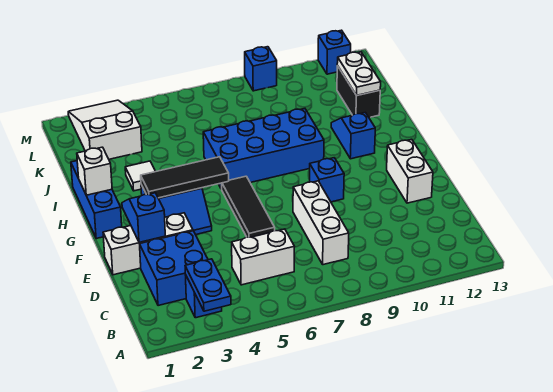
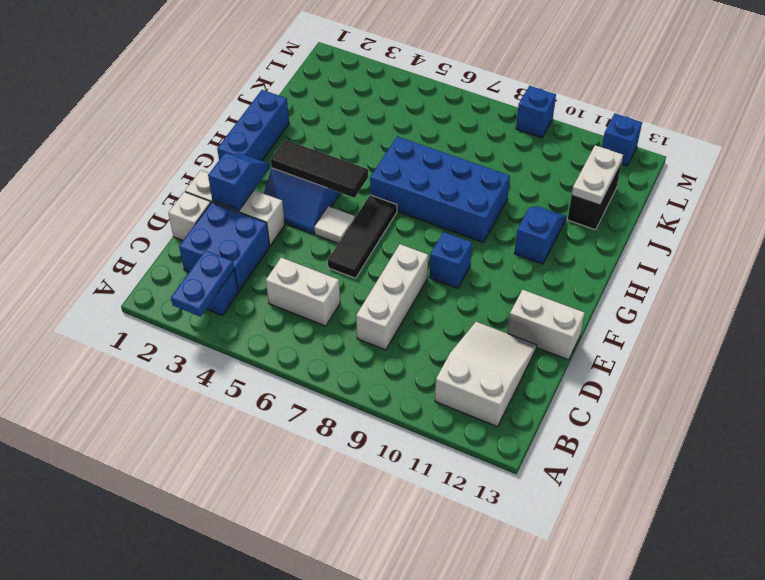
white 1x2 brick [387,139,433,203] -> white 1x2 brick turned to [508,290,585,360]
white 1x1 brick [77,147,112,195] -> white 1x1 brick moved to [168,192,211,240]
white 1x1 tile [125,161,156,191] -> white 1x1 tile moved to [314,206,355,244]
white 2x3 slope [68,100,142,159] -> white 2x3 slope moved to [435,322,537,427]

